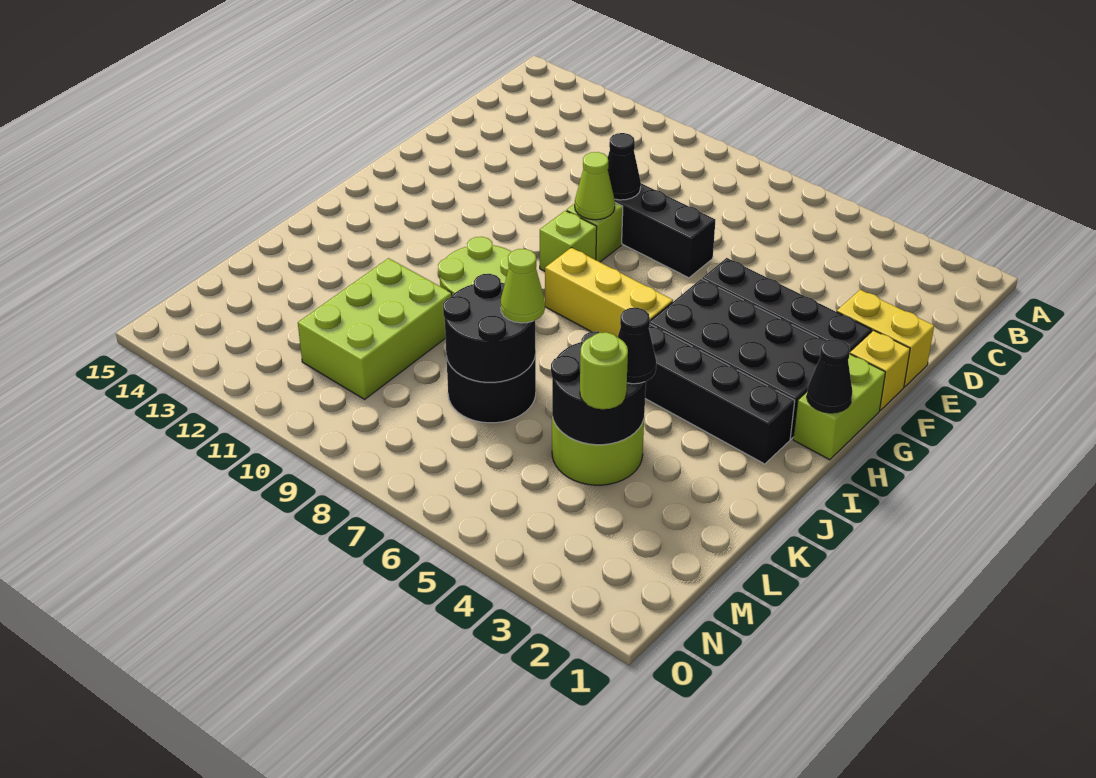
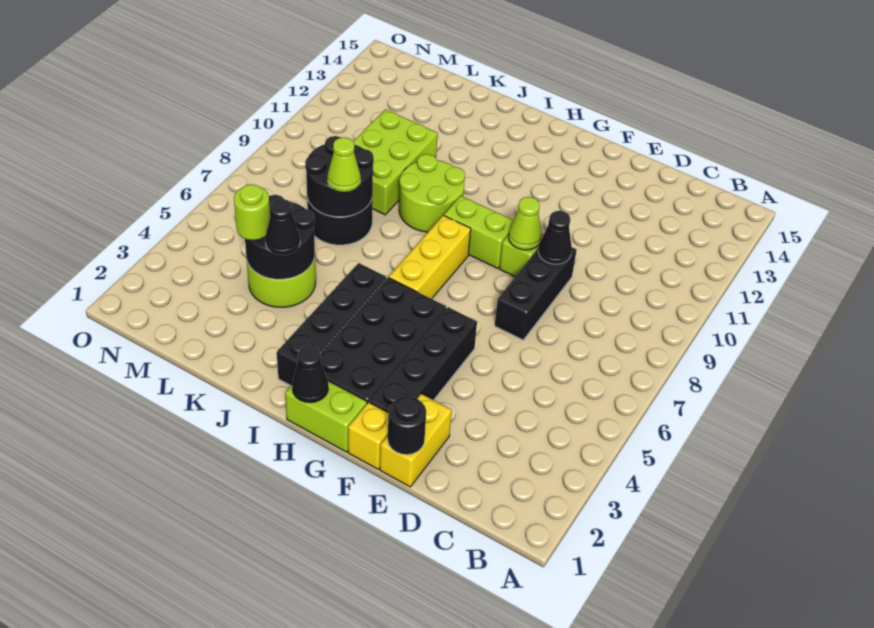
none -> black 1x1 round brick [388,397,426,455]
lime 1x1 brick [540,211,597,271] -> lime 1x2 brick [444,196,514,269]
lime 2x3 brick [298,258,452,399] -> lime 2x3 brick turned to [353,109,438,215]

